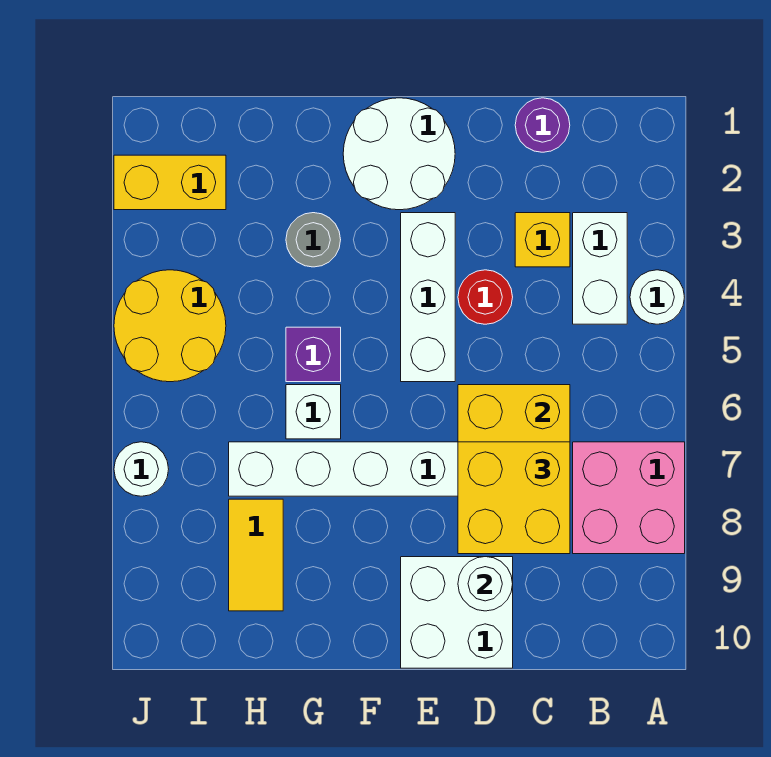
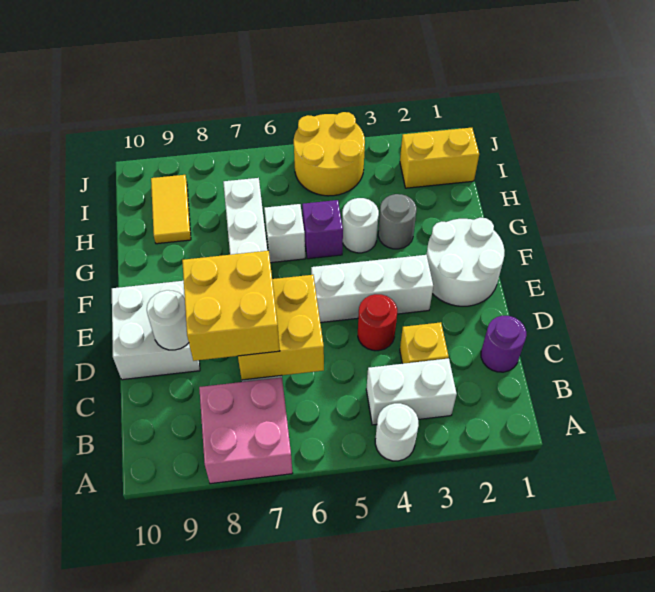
yellow 1x2 tile [229,499,283,611] -> yellow 1x2 tile turned to [151,175,191,244]
yellow 1x2 brick [114,155,226,210] -> yellow 1x2 brick turned to [400,128,479,188]
white 1x1 round brick [114,442,169,496] -> white 1x1 round brick moved to [342,198,379,253]

